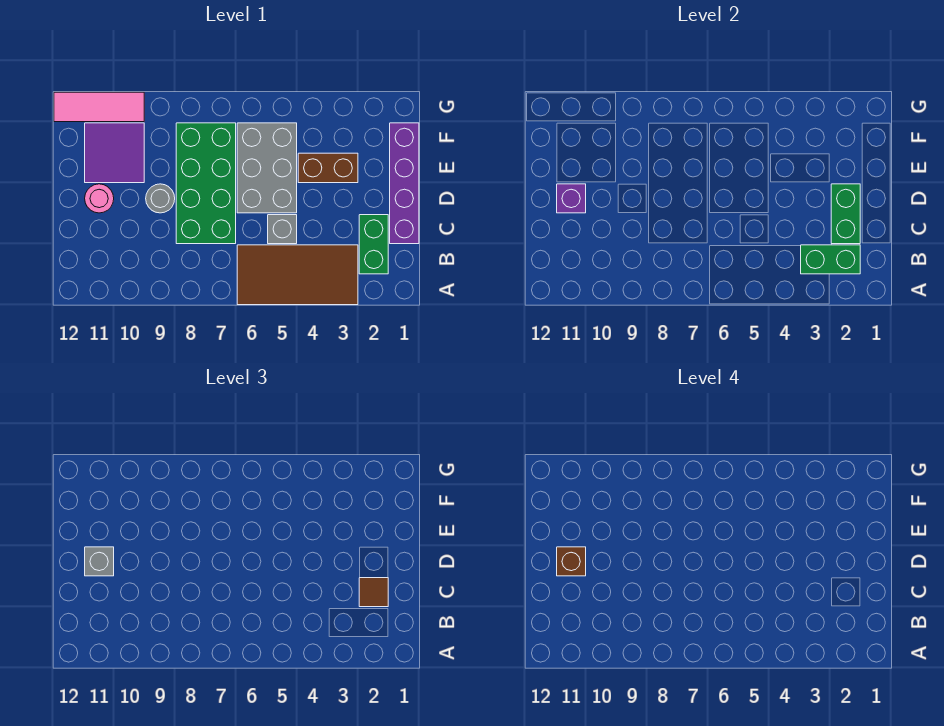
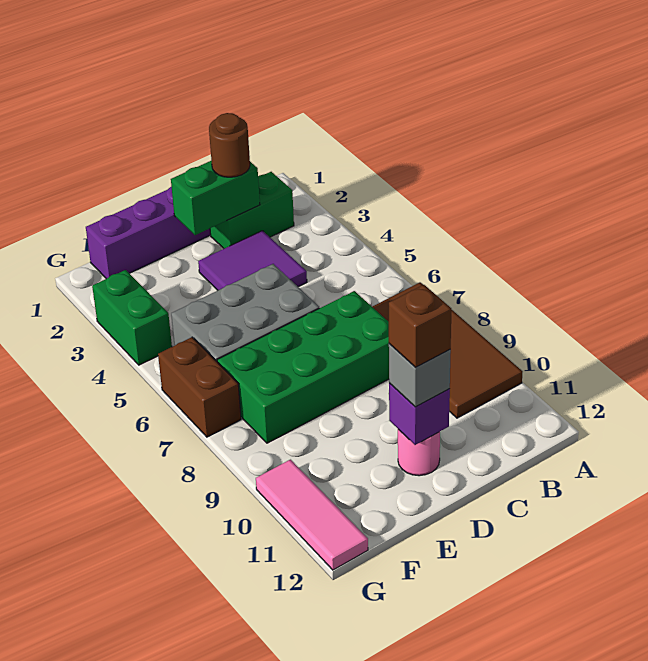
brown 2x4 tile [237,245,358,305] -> brown 2x4 tile moved to [372,282,523,418]
green 1x2 brick [801,245,860,274] -> green 1x2 brick moved to [92,270,172,365]
brown 1x1 tile [359,578,388,607] -> brown 1x1 round brick [209,113,250,177]
grey 1x1 brick [268,215,297,244] -> none
grey 1x1 round brick [146,184,175,213] -> none
brown 1x2 brick [298,153,358,183] -> brown 1x2 brick moved to [158,337,241,437]
purple 2x2 tile [85,123,144,183] -> purple 2x2 tile moved to [198,231,307,290]

